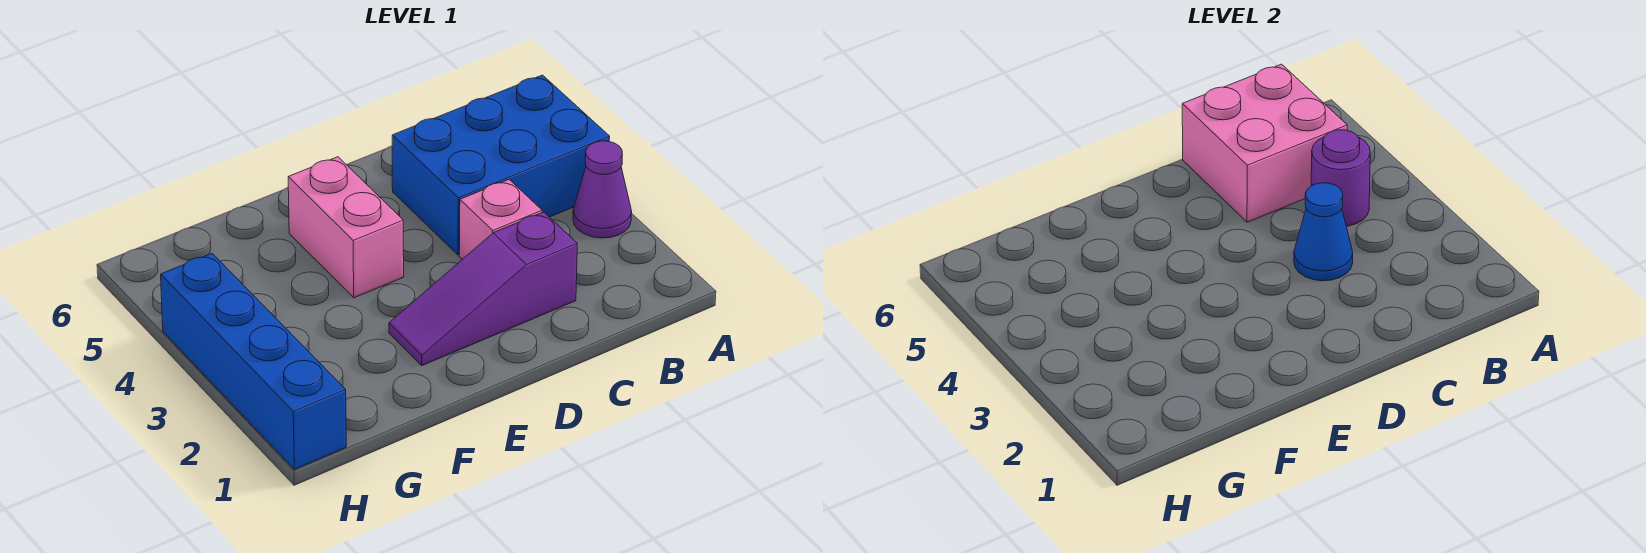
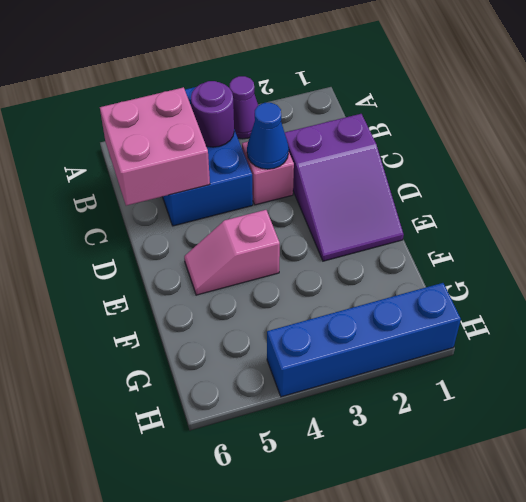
purple 1x3 slope [389,212,577,366] -> purple 2x3 slope [285,114,404,261]
pink 1x2 brick [288,157,404,298] -> pink 1x2 slope [184,210,280,295]

